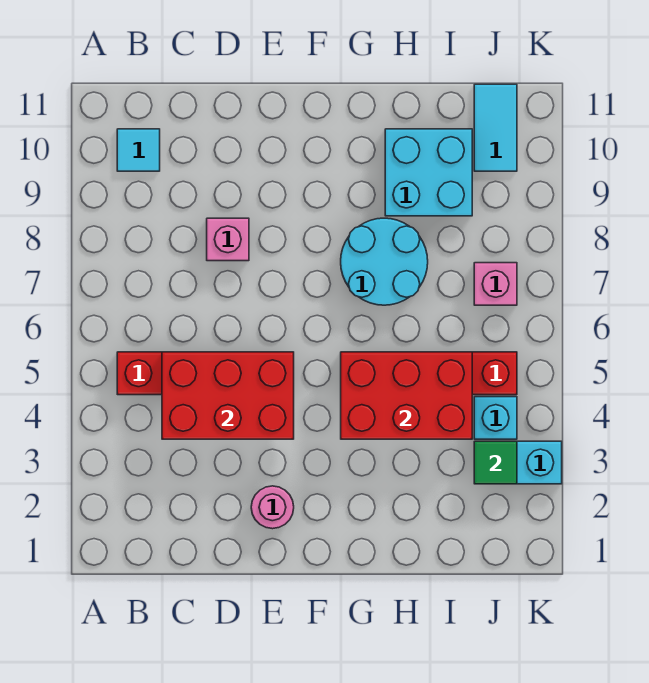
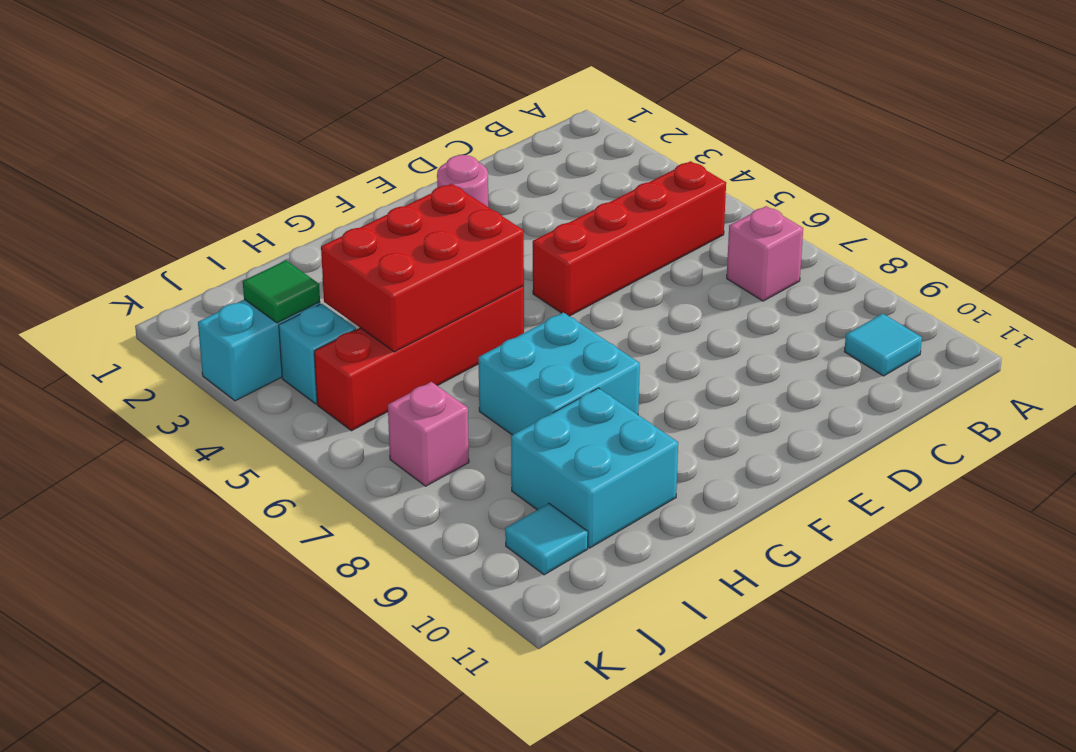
red 2x3 brick [162,352,294,439] -> none
pink 1x1 brick [207,218,249,261] -> pink 1x1 brick moved to [727,206,803,301]
cyan 2x2 round brick [341,218,428,305] -> cyan 2x2 brick [479,313,640,435]
cyan 1x2 tile [474,84,517,171] -> cyan 1x1 tile [505,504,588,575]

